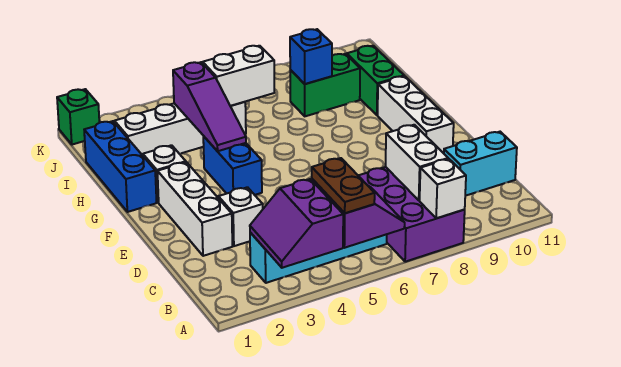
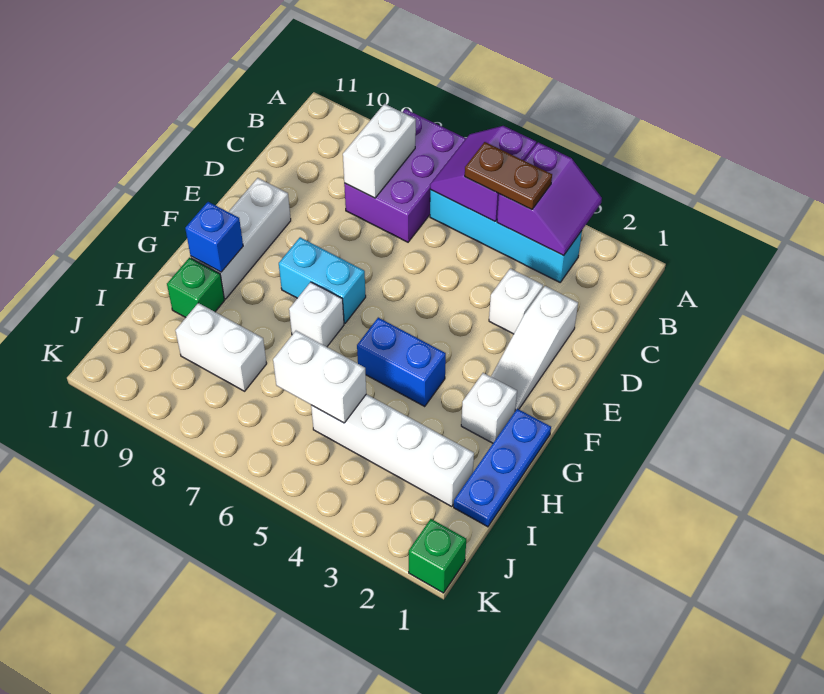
brown 1x2 plate [312,158,375,213] -> brown 1x2 plate turned to [465,142,552,210]
white 1x1 brick [420,159,466,218] -> white 1x1 brick moved to [289,282,344,347]
cyan 1x2 brick [444,132,517,196] -> cyan 1x2 brick moved to [279,237,366,323]
white 1x3 brick [157,162,232,256] -> white 1x3 slope [491,286,578,411]
blue 1x2 brick [203,136,262,195] -> blue 1x2 brick turned to [357,318,446,406]
blue 1x3 brick [84,121,157,212] -> blue 1x3 plate [454,409,551,527]
purple 1x3 slope [173,62,246,151] -> none
green 1x2 brick [347,46,404,115] -> green 1x1 brick [167,258,225,318]
green 1x2 brick [290,54,360,116] -> white 1x2 brick [175,303,267,391]
blue 1x1 brick [290,29,332,84] -> blue 1x1 brick moved to [185,202,243,272]

